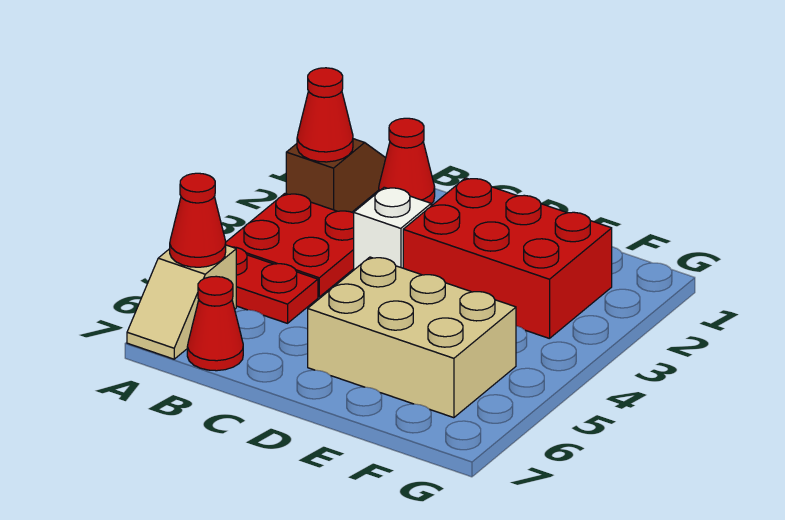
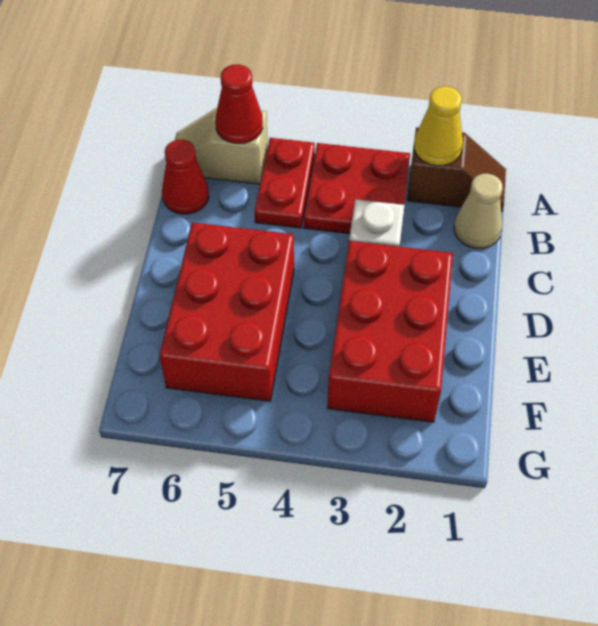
red 1x1 cone [297,68,353,162] -> yellow 1x1 cone [414,86,463,166]
red 1x1 cone [379,118,435,204] -> tan 1x1 cone [454,174,503,248]
tan 2x3 brick [308,257,516,418] -> red 2x3 brick [159,222,294,401]

